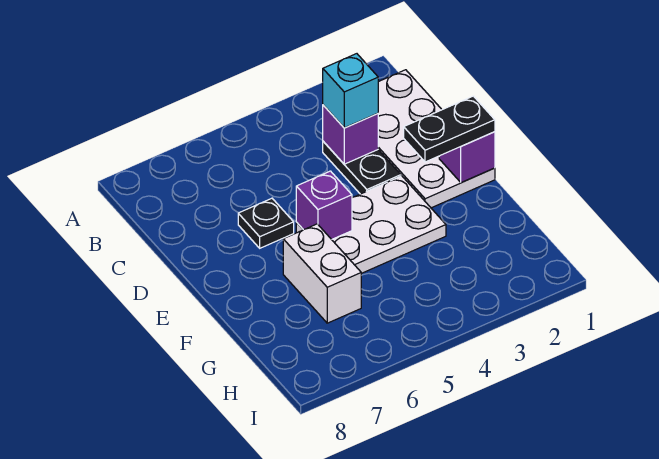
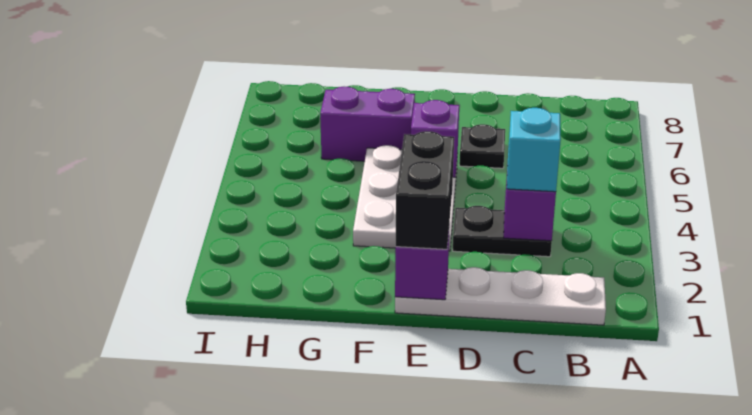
white 2x4 plate [378,70,495,208] -> white 1x4 plate [395,267,606,325]
black 1x2 plate [404,96,495,162] -> black 1x2 brick [396,131,454,249]
white 1x2 brick [283,224,361,323] -> purple 1x2 brick [320,87,415,161]

